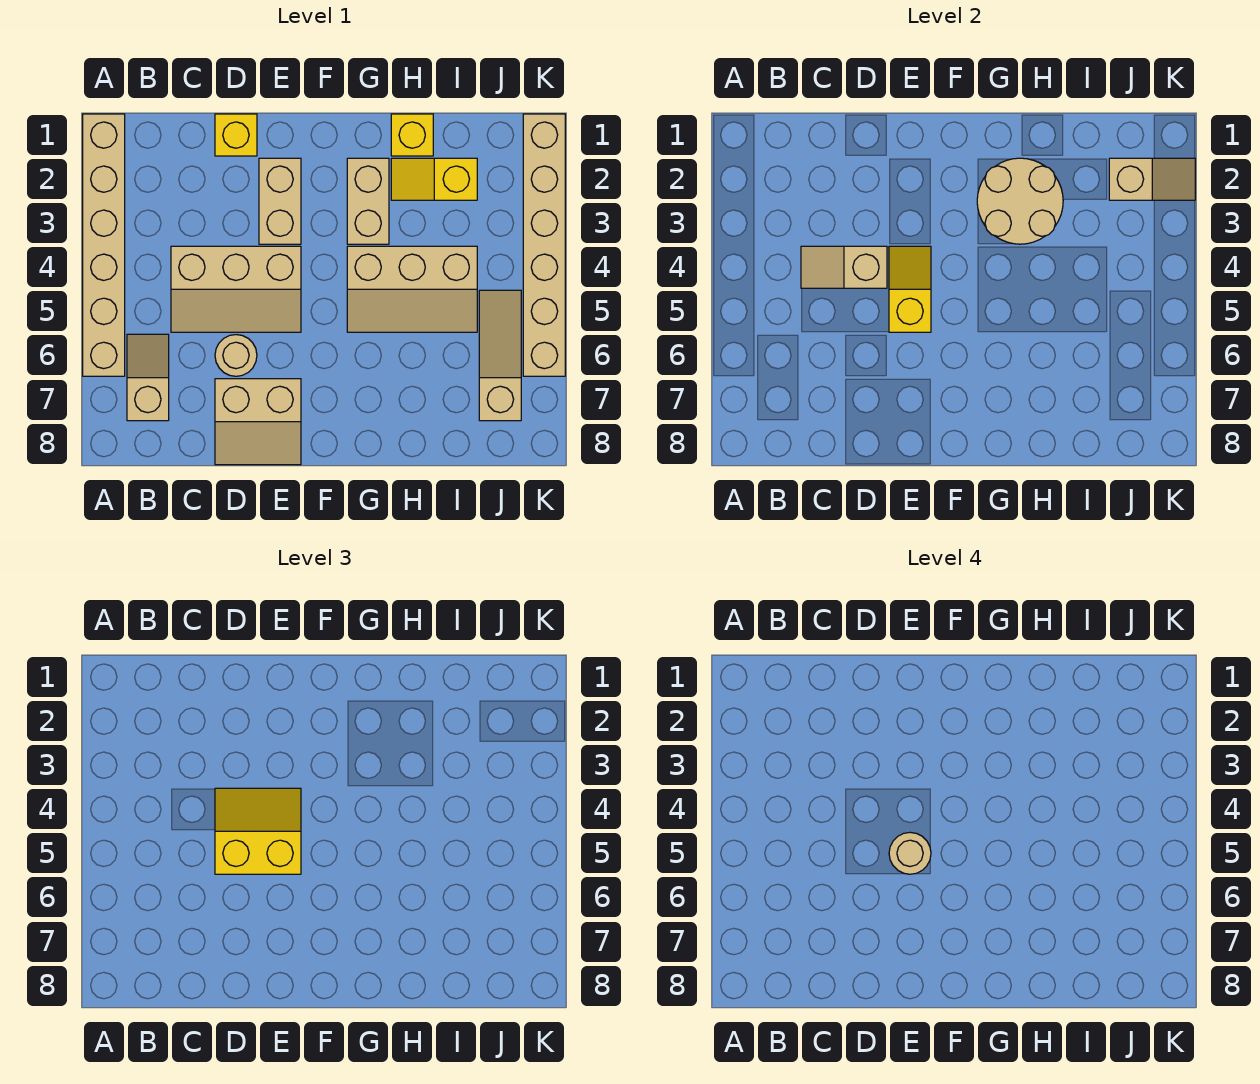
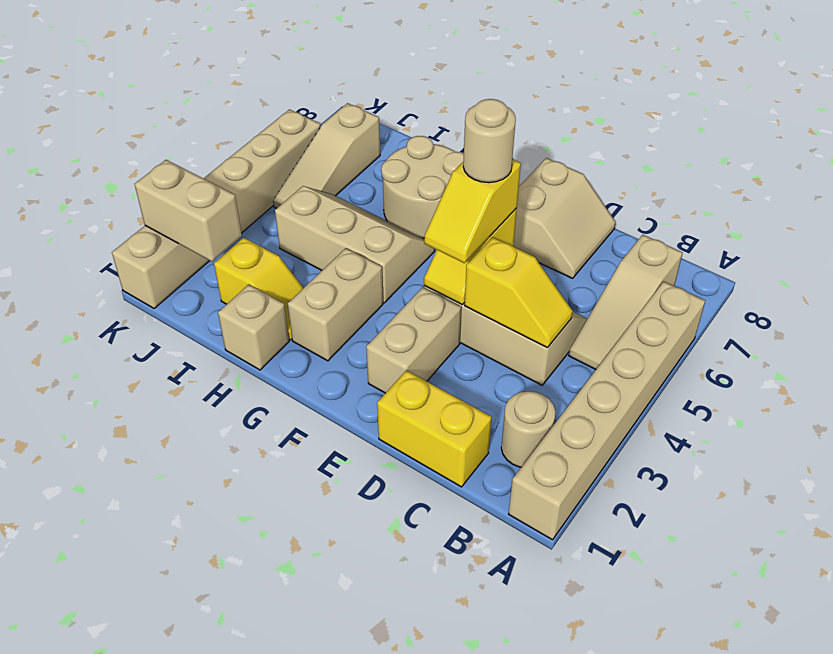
tan 1x2 slope [127,334,169,421] -> tan 1x3 slope [569,235,683,369]
tan 1x2 slope [801,246,887,288] -> yellow 1x2 slope [465,237,573,348]
yellow 1x1 brick [215,114,257,156] -> yellow 1x2 brick [377,370,492,487]
yellow 2x2 slope [215,788,301,874] -> yellow 1x2 slope [424,159,521,263]
tan 1x1 round brick [215,335,257,376] -> tan 1x1 round brick moved to [501,391,555,467]
tan 2x2 slope [215,379,301,465] -> tan 2x2 slope turned to [513,158,616,278]
tan 2x2 round brick [977,158,1063,244] -> tan 2x2 round brick moved to [381,136,464,238]
yellow 1x1 brick [391,114,433,156] -> tan 1x1 brick [218,284,289,370]
tan 1x2 slope [1109,158,1195,200] -> tan 1x2 brick [135,160,242,262]

